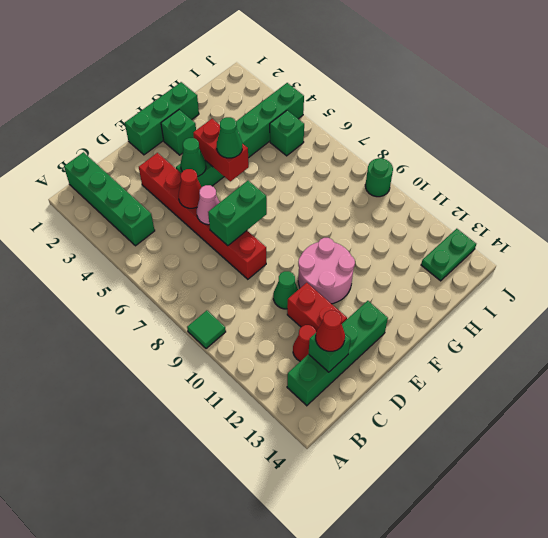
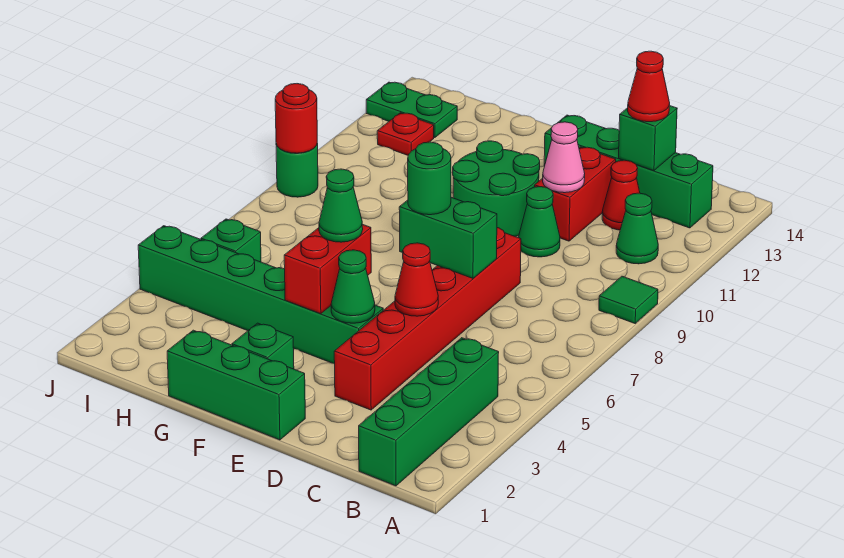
none -> green 1x1 cone [616,193,658,264]
pink 1x1 cone [197,185,220,225] -> pink 1x1 cone moved to [543,122,585,193]
none -> green 1x1 round brick [408,142,451,215]
pink 2x2 round brick [298,238,355,304] -> green 2x2 round brick [453,141,540,236]
none -> red 1x1 plate [377,113,434,155]
none -> red 1x1 round brick [275,84,317,153]

